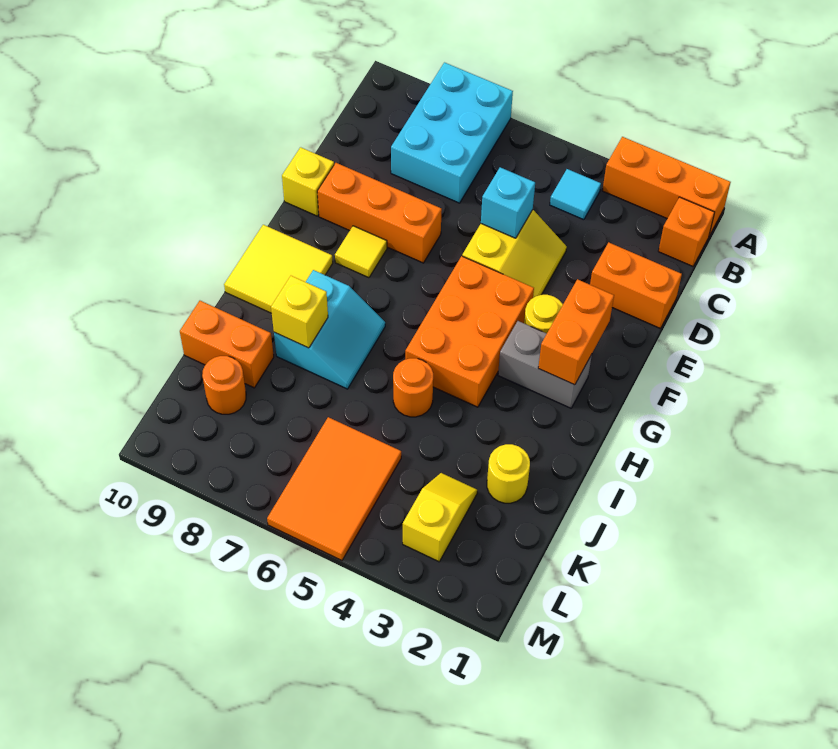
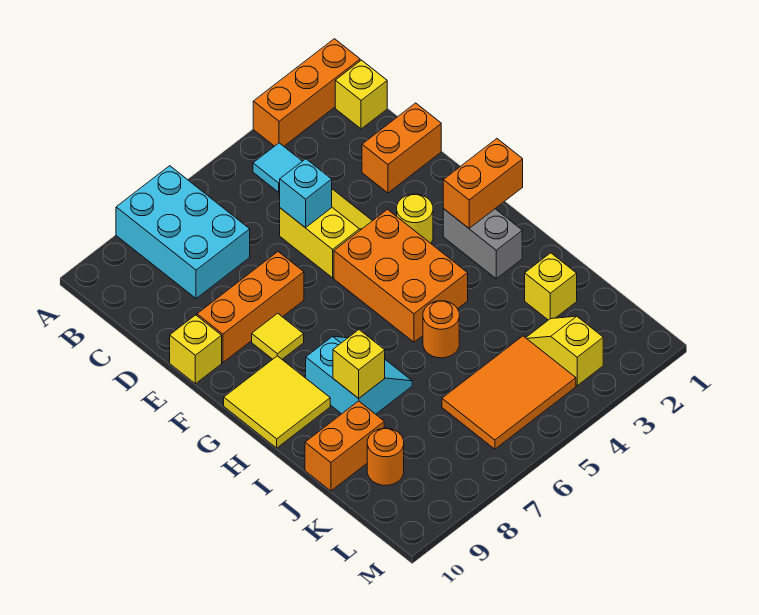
orange 1x1 brick [658,197,715,266] -> yellow 1x1 brick [335,60,387,129]
orange 1x2 brick [538,279,614,385] -> orange 1x2 brick turned to [443,139,523,228]
grey 1x2 brick [498,321,592,408] -> grey 1x2 brick turned to [443,209,522,279]
yellow 1x1 round brick [487,444,530,503] -> yellow 1x1 brick [525,253,577,320]
orange 2x3 tile [267,417,401,560] -> orange 2x3 tile turned to [442,336,576,449]

